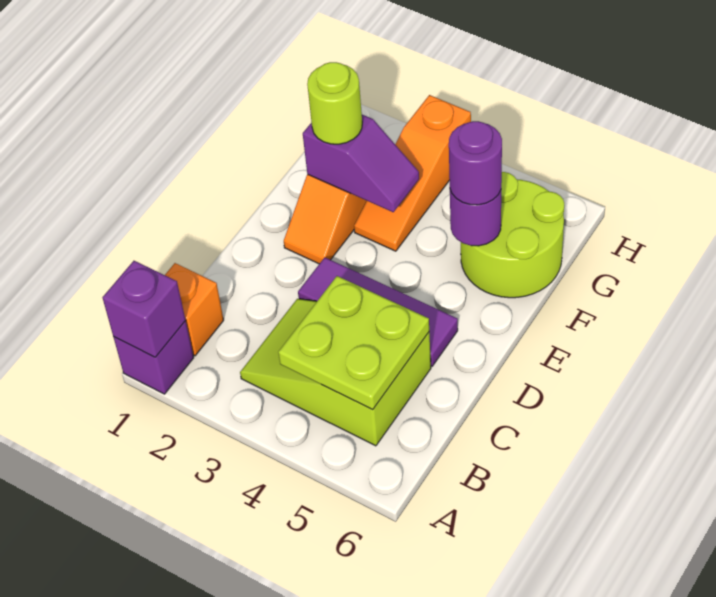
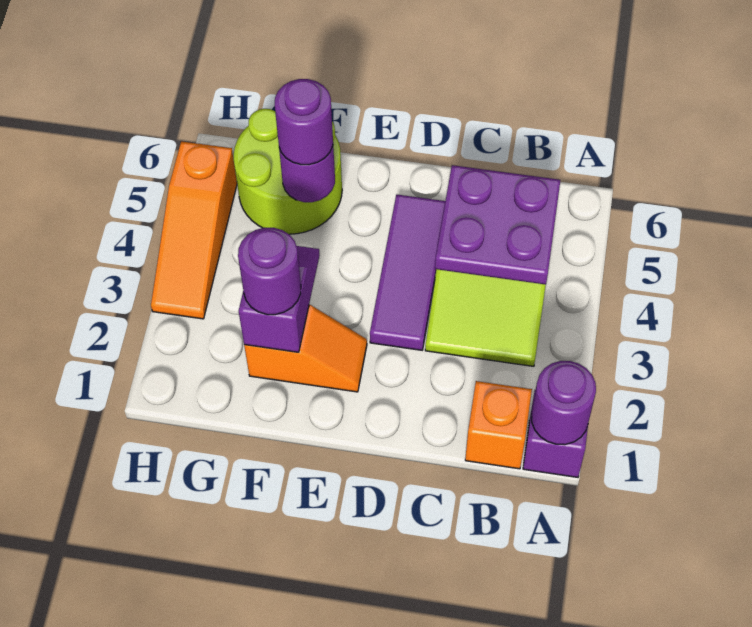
purple 1x1 brick [103,261,186,357] -> purple 1x1 round brick [531,361,596,445]
lime 2x2 plate [278,276,429,410] -> purple 2x2 plate [435,165,560,285]
lime 1x1 round brick [307,62,362,144] -> purple 1x1 round brick [238,228,301,315]
orange 1x3 slope [354,95,471,251] -> orange 1x3 slope turned to [151,141,237,319]

